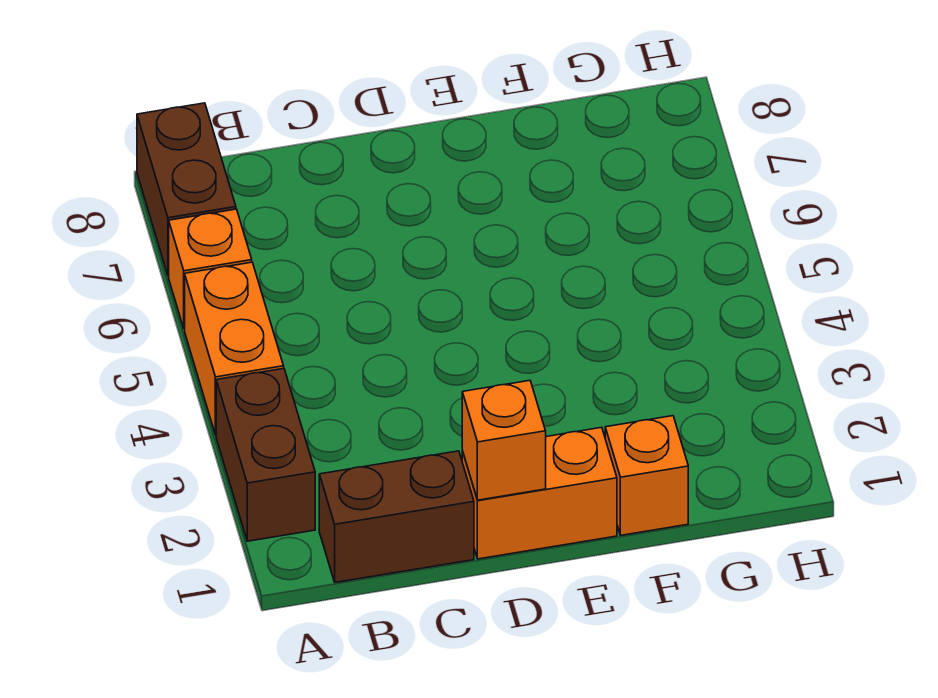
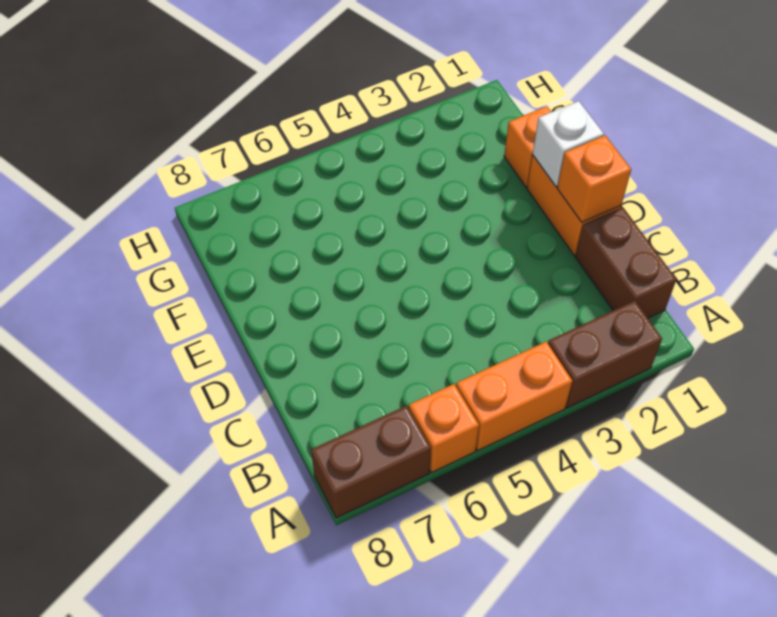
none -> white 1x1 brick [533,101,604,187]

